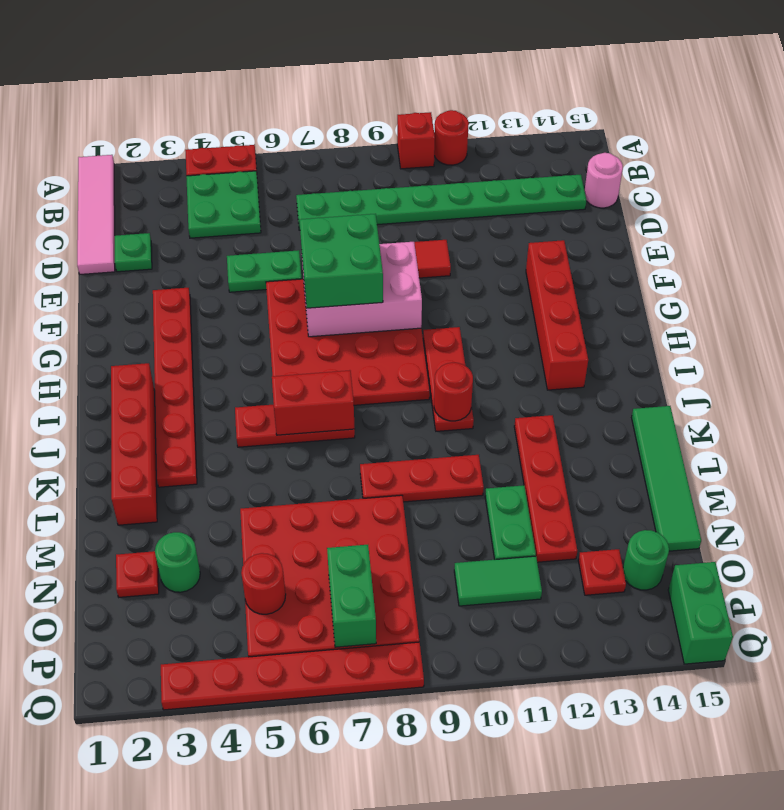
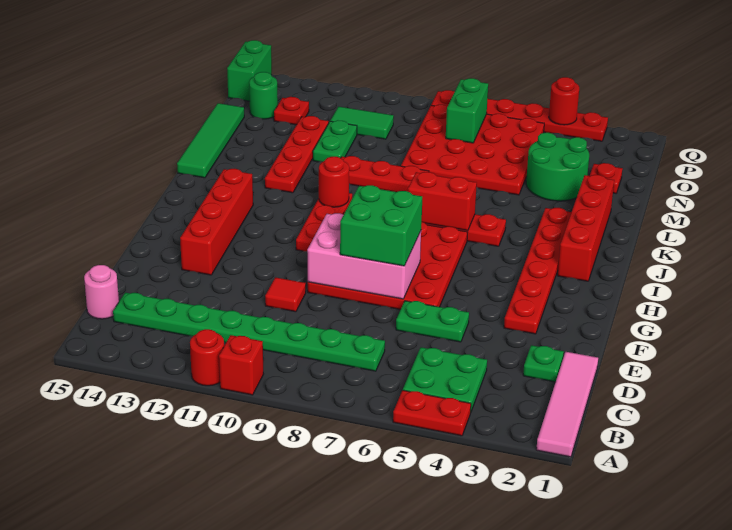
green 1x1 round brick [155,532,200,592] -> green 2x2 round brick [526,133,589,201]
red 1x1 round brick [241,553,286,614] -> red 1x1 round brick moved to [549,77,579,125]

